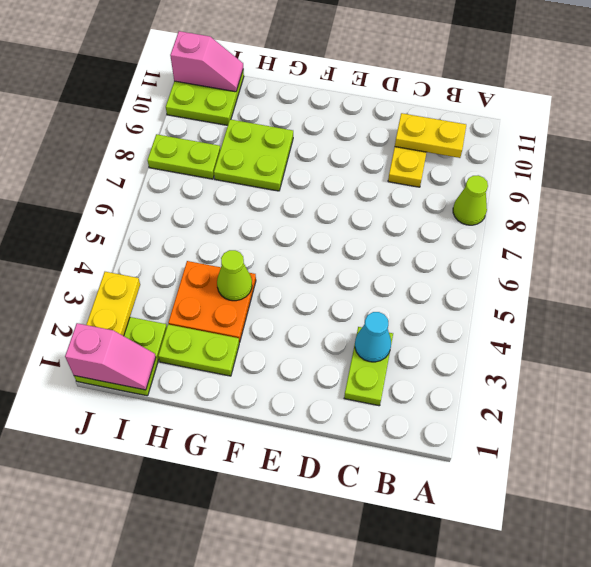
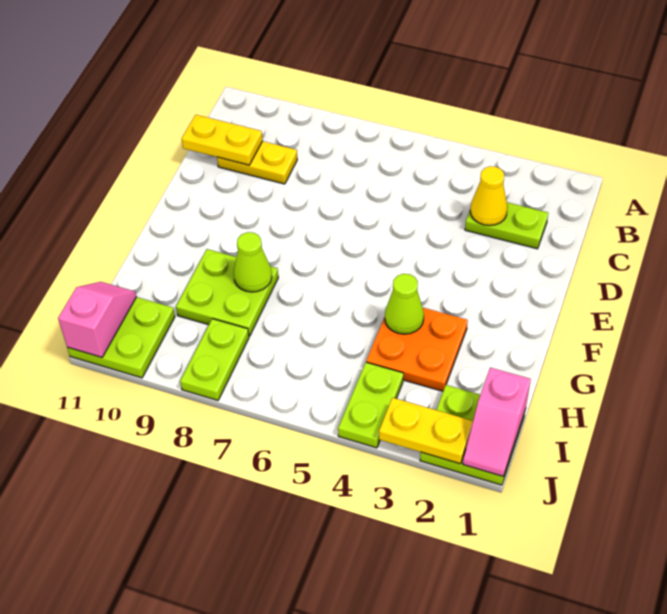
lime 1x1 cone [453,175,488,225] -> lime 1x1 cone moved to [234,232,272,292]
yellow 1x2 plate [395,113,466,158] -> yellow 1x2 plate turned to [182,115,263,165]
cyan 1x1 cone [355,312,391,362] -> yellow 1x1 cone [470,166,508,226]
lime 1x2 plate [158,324,239,376] -> lime 1x2 plate moved to [338,362,403,448]
pink 1x2 slope [65,323,156,390] -> pink 1x2 slope turned to [463,368,531,476]

